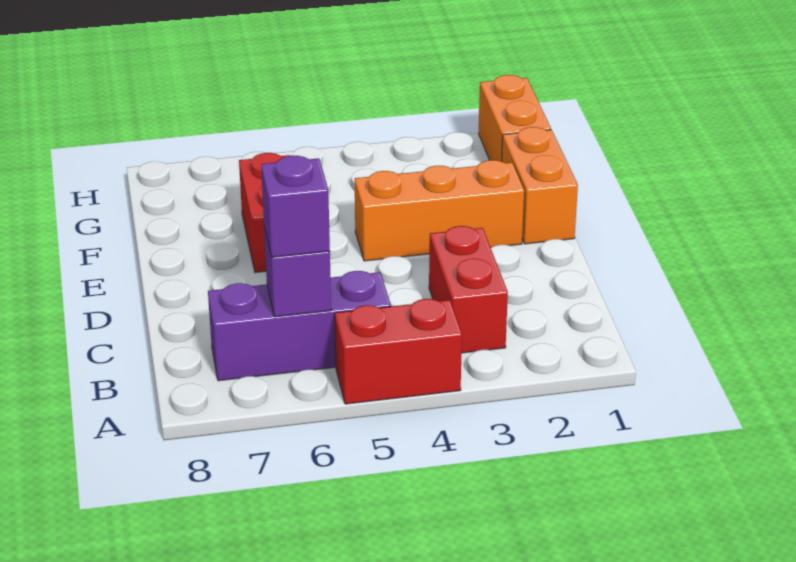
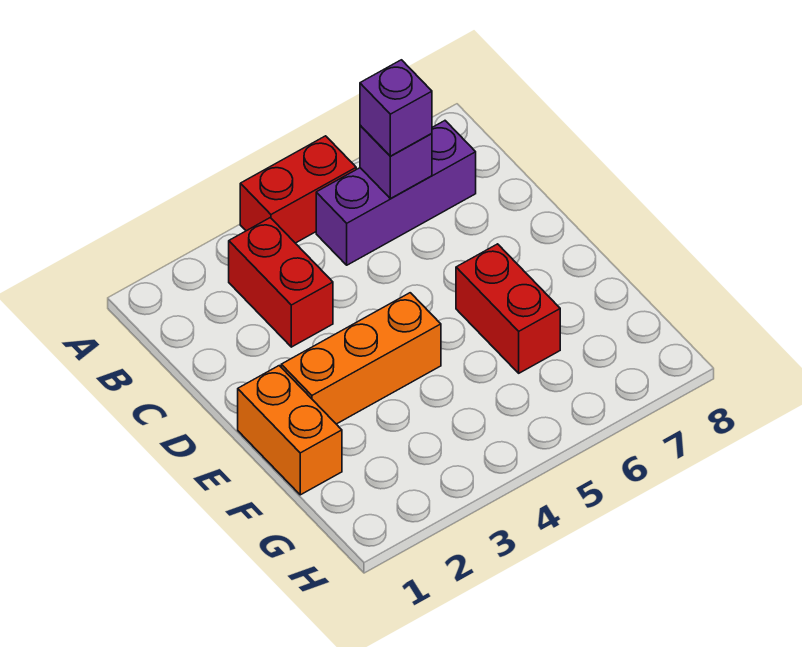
orange 1x2 brick [479,75,551,161] -> none

